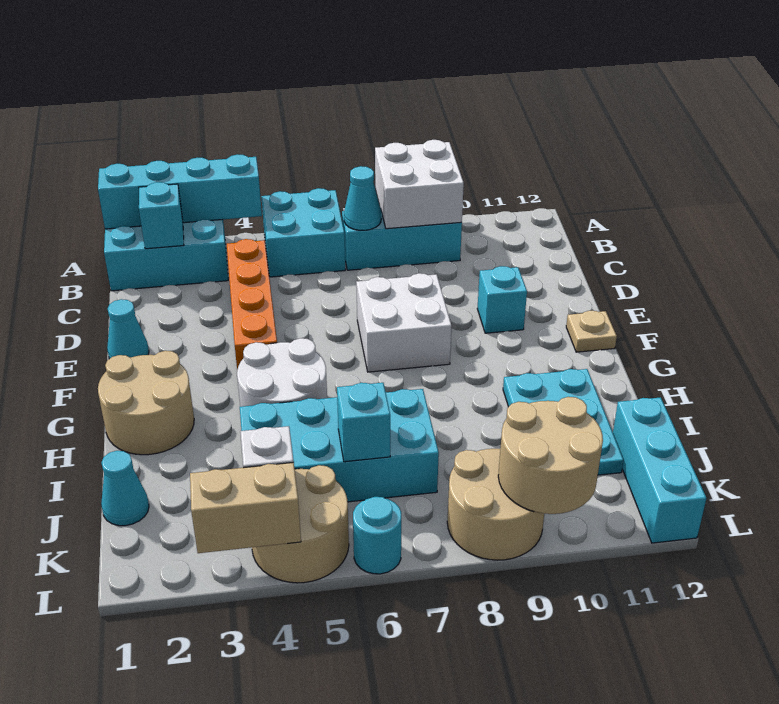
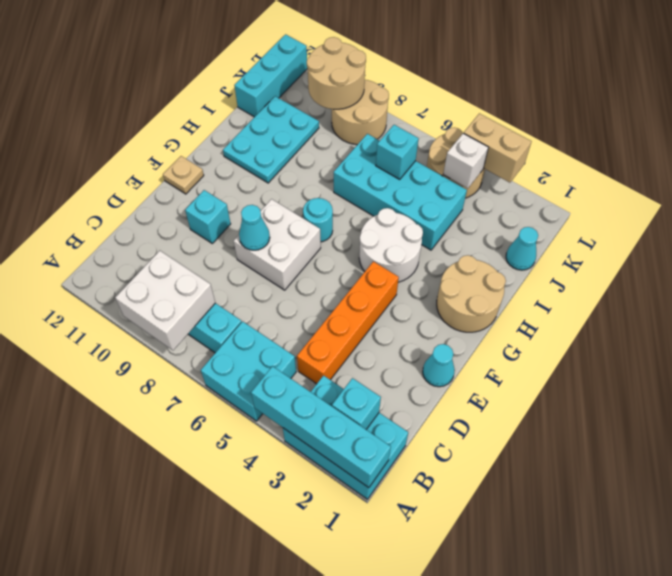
cyan 1x1 cone [344,166,381,230] -> cyan 1x1 cone moved to [239,205,270,250]
cyan 1x1 round brick [353,497,401,574] -> cyan 1x1 round brick moved to [303,198,333,242]

